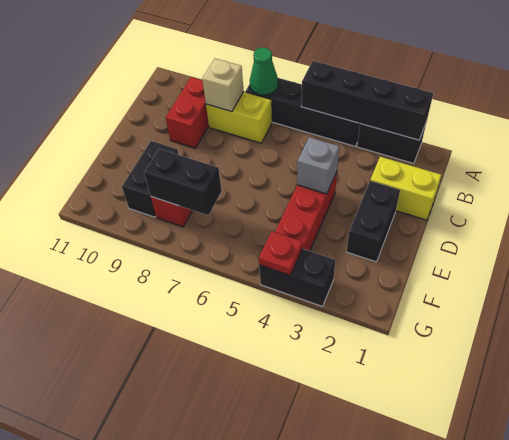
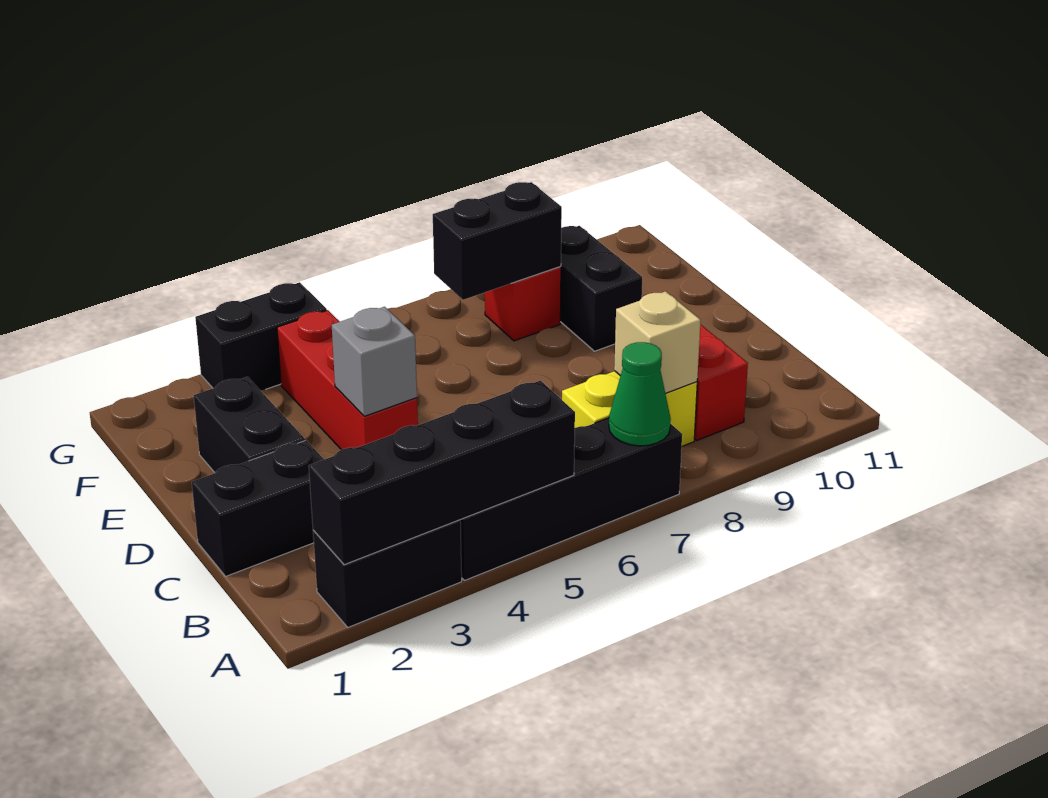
yellow 1x2 brick [370,157,441,220] -> black 1x2 brick [192,440,324,576]
red 1x1 plate [259,231,303,275] -> none

